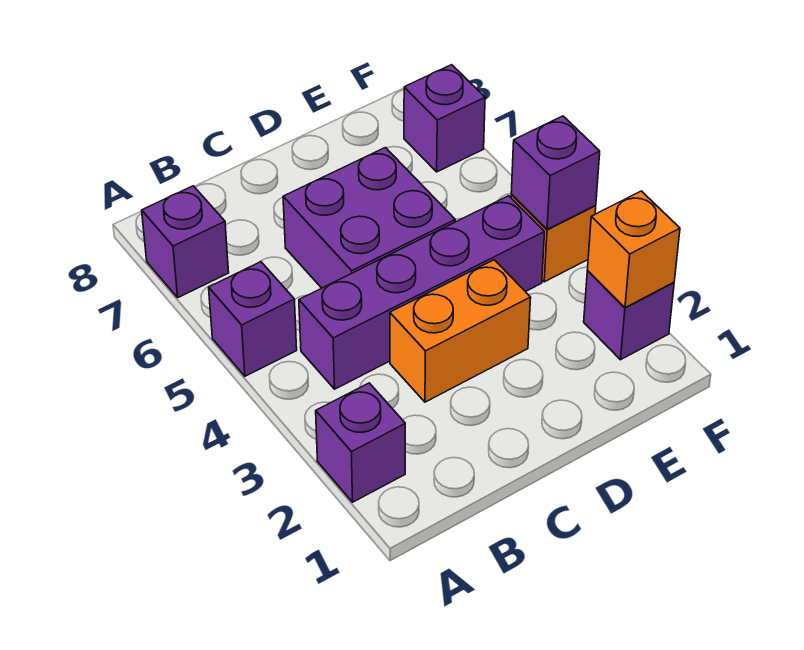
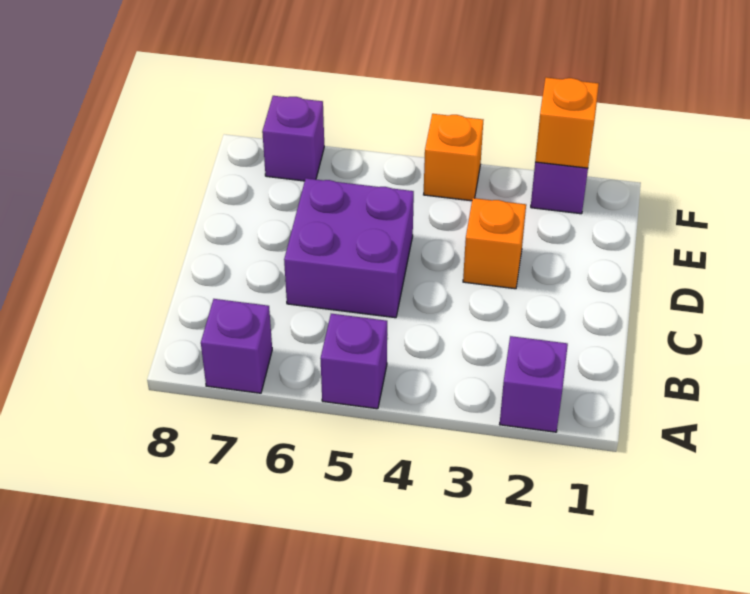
purple 1x4 brick [299,196,545,389] -> none
orange 1x2 brick [390,260,531,402] -> orange 1x1 brick [463,198,526,289]
purple 1x1 brick [511,116,600,229] -> none

